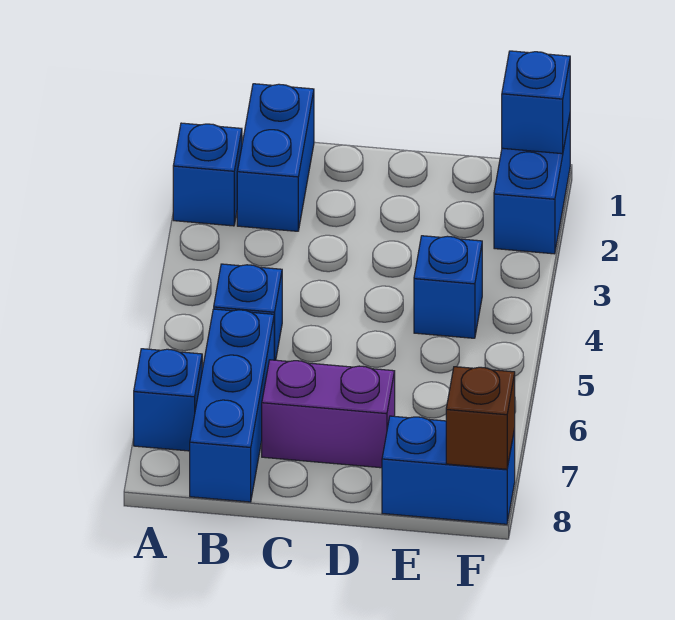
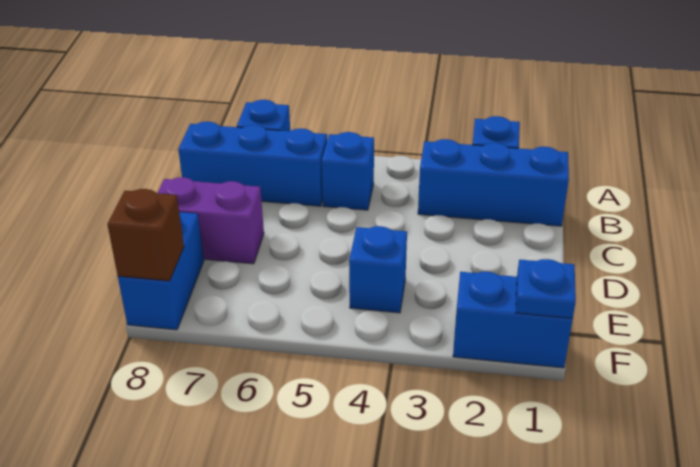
blue 1x2 brick [237,84,314,231] -> blue 1x3 brick [418,139,569,226]
purple 1x2 brick [262,360,395,468] -> purple 1x2 brick turned to [158,177,264,264]
blue 1x1 brick [502,51,570,154] -> blue 1x1 plate [516,259,576,318]

